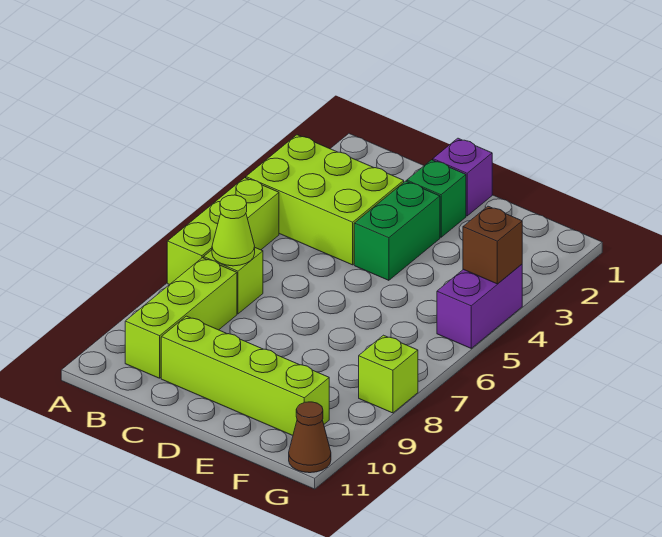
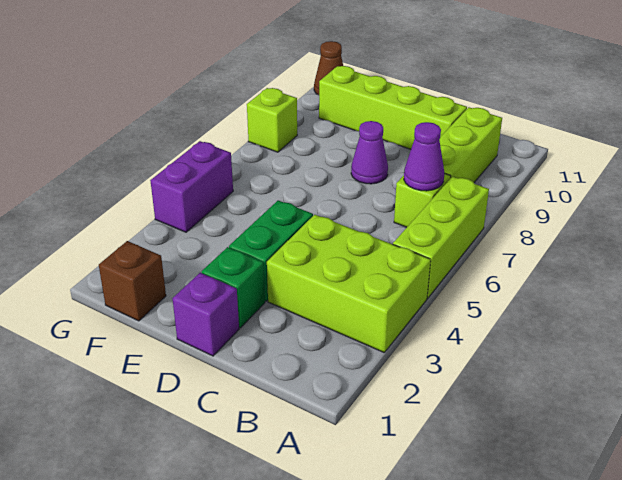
lime 1x1 cone [212,195,255,266] -> purple 1x1 cone [404,122,444,191]
none -> purple 1x1 cone [351,121,388,184]
brown 1x1 brick [463,206,522,284] -> brown 1x1 brick moved to [99,241,166,321]

